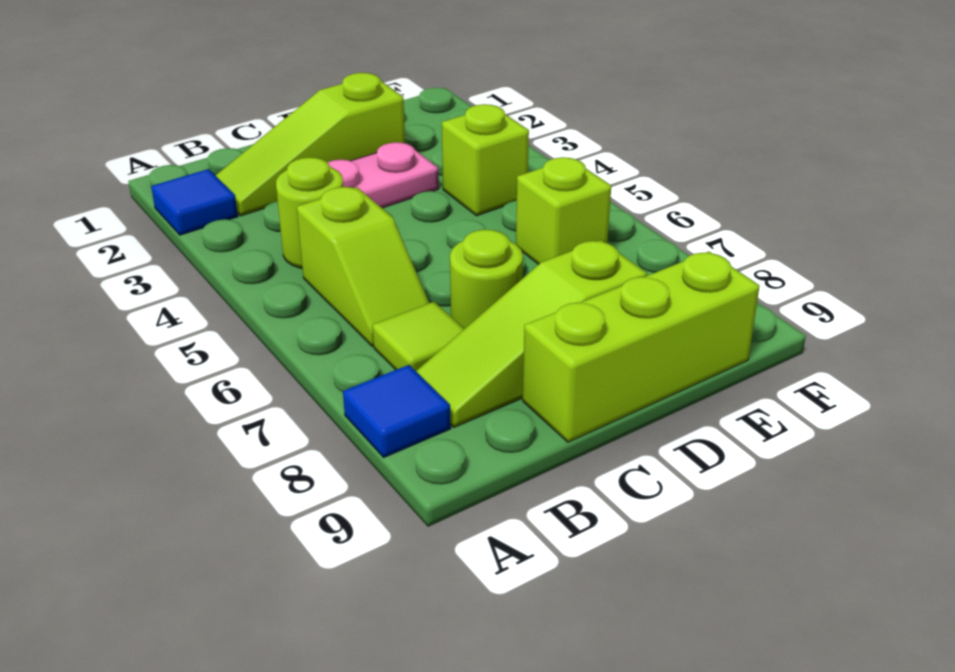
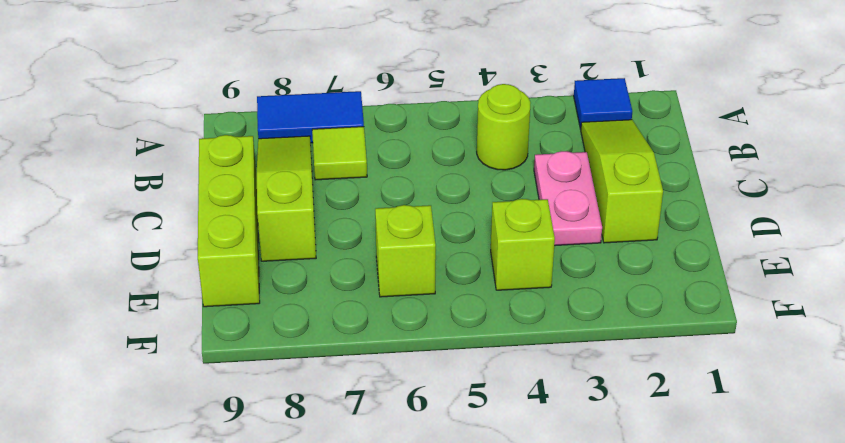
blue 1x1 tile [343,365,451,457] -> blue 1x2 tile [257,91,364,143]
lime 1x2 slope [297,187,429,346] -> none
lime 1x1 round brick [450,230,523,329] -> none

